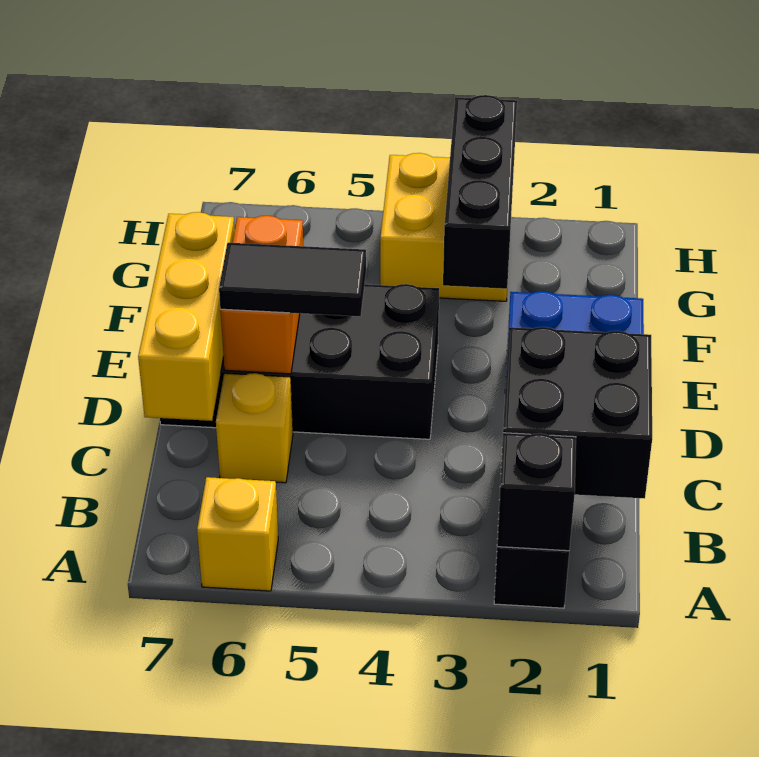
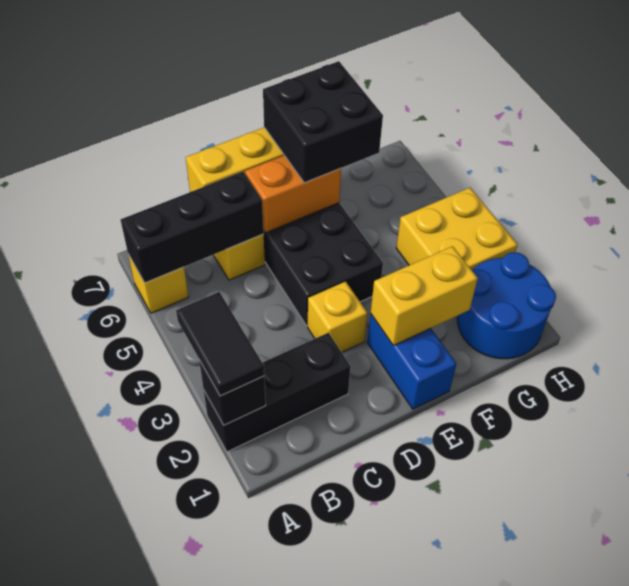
black 2x2 brick [501,327,652,499] -> black 2x2 brick moved to [263,61,383,183]
none -> yellow 1x1 brick [308,282,367,352]
black 1x2 tile [219,243,366,316] -> black 1x2 tile moved to [176,292,264,396]
none -> yellow 1x2 brick [371,246,478,346]
black 1x3 brick [443,95,517,289] -> black 1x3 brick moved to [121,172,264,283]
none -> blue 2x2 round brick [457,252,556,359]

